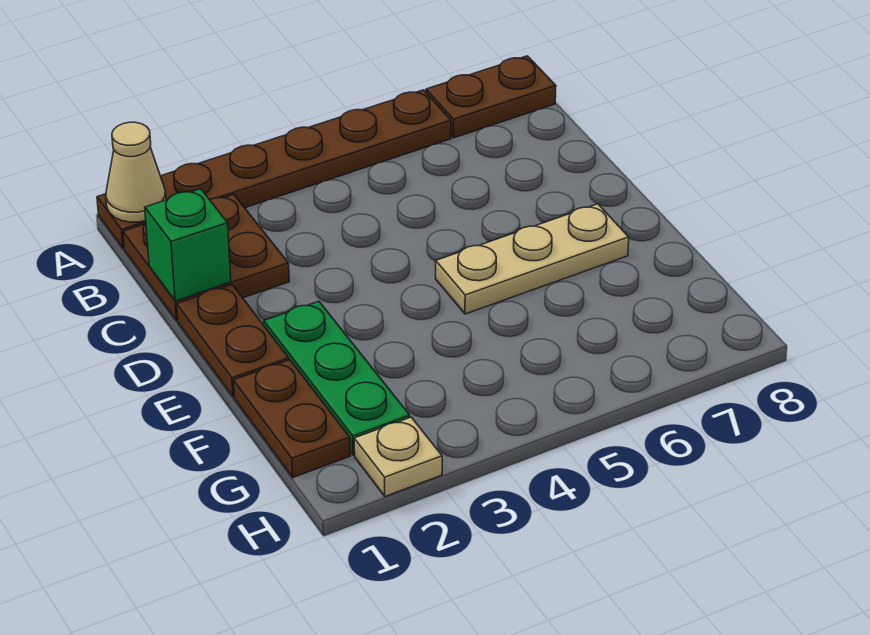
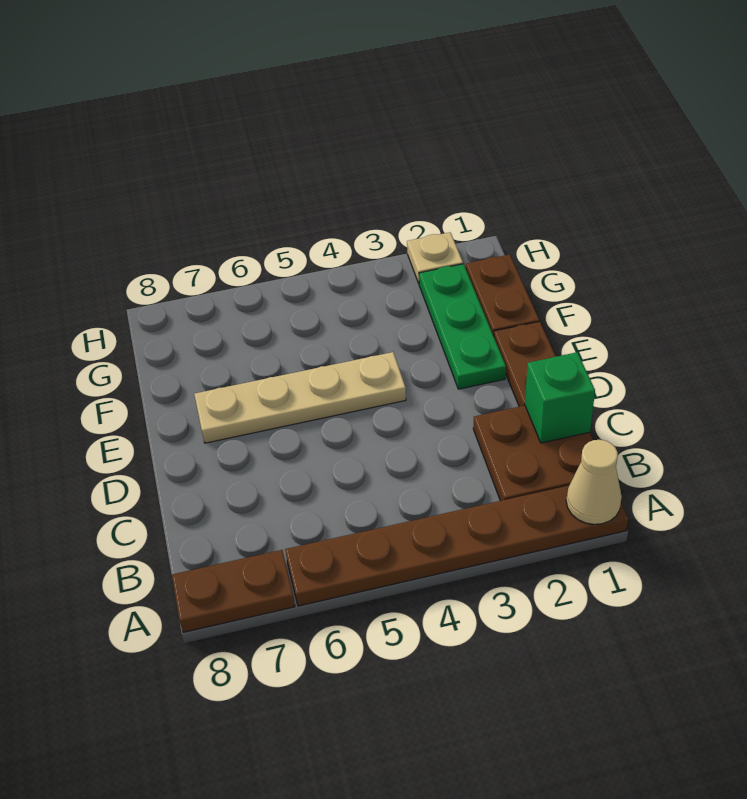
tan 1x3 plate [436,204,629,314] -> tan 1x4 plate [194,352,406,443]

